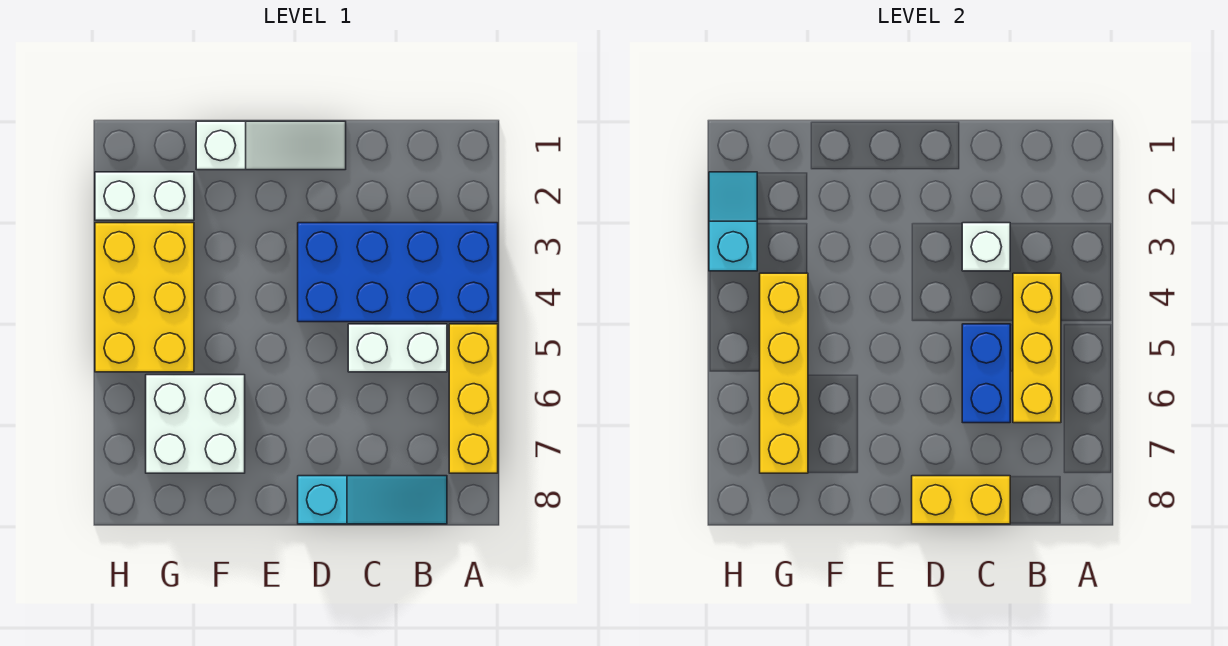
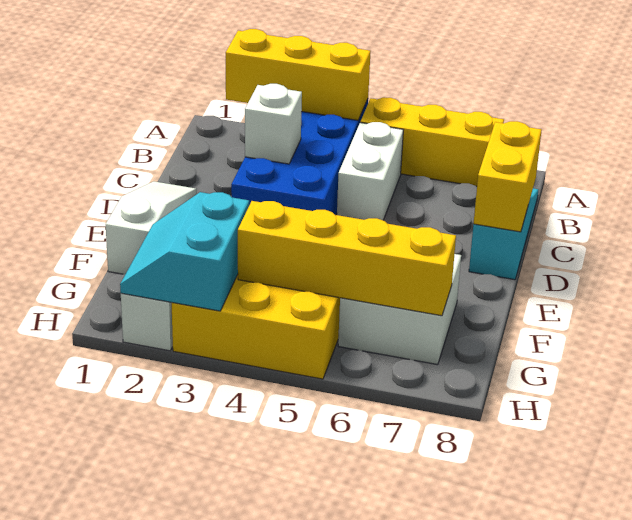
yellow 1x3 brick [1013,273,1061,423] -> yellow 1x3 brick moved to [226,29,371,120]
blue 1x2 brick [962,324,1010,423] -> none
cyan 1x2 slope [709,172,757,271] -> cyan 2x2 slope [120,192,249,311]

